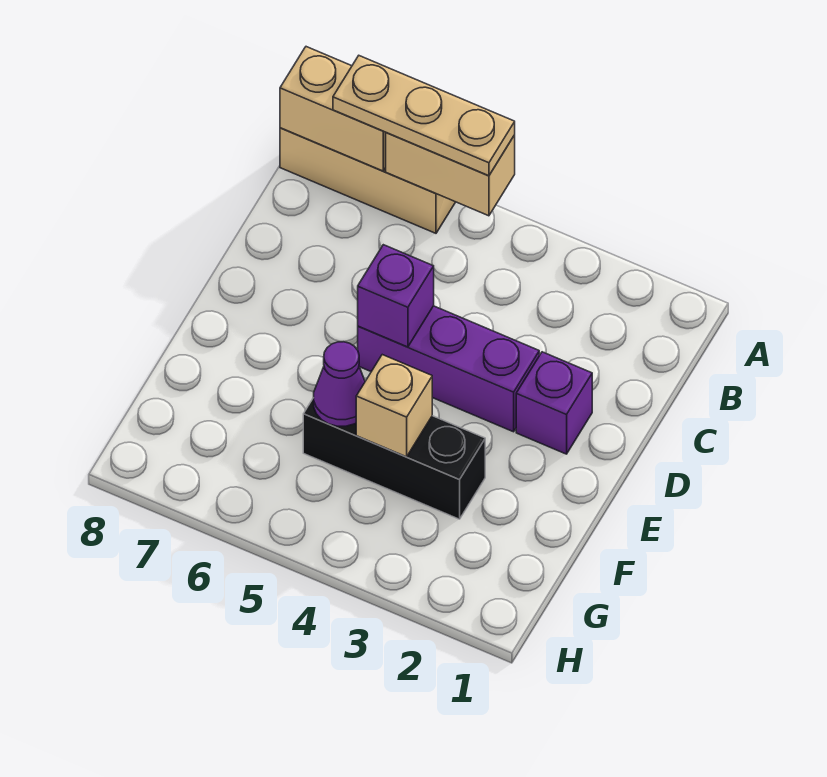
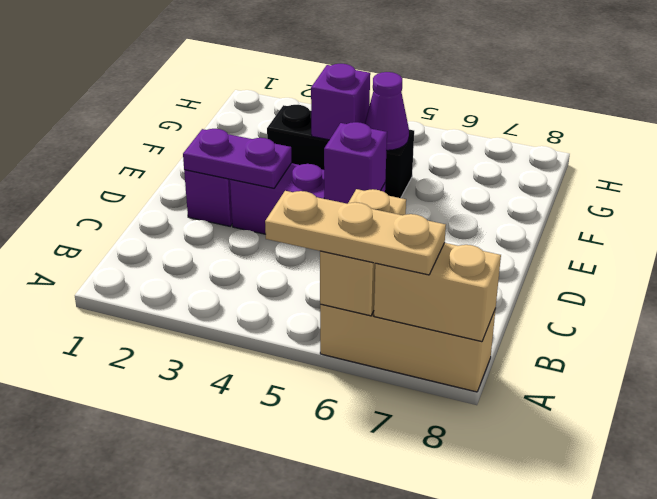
tan 1x2 brick [386,133,515,216] -> tan 1x2 brick turned to [320,189,406,316]
none -> purple 1x2 plate [183,129,291,188]
tan 1x1 brick [356,355,432,457] -> purple 1x1 brick [311,64,370,140]

